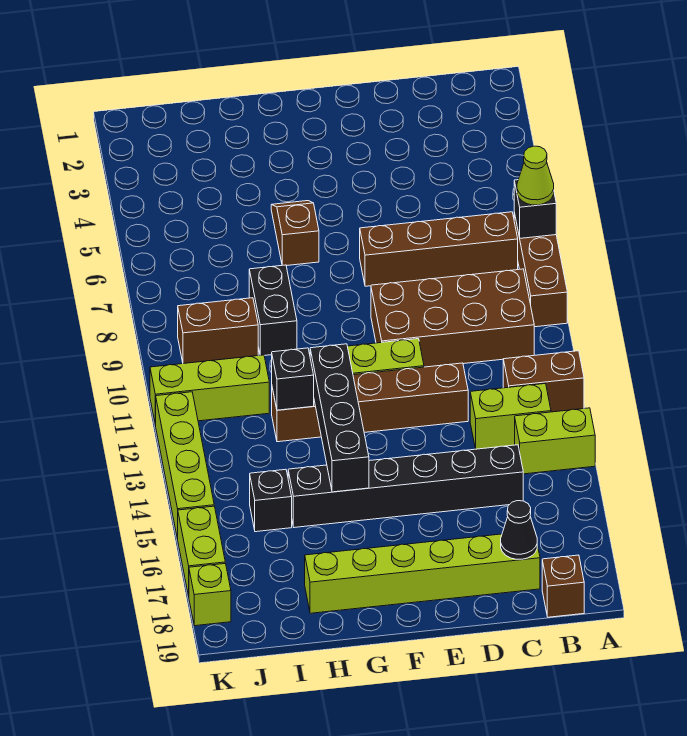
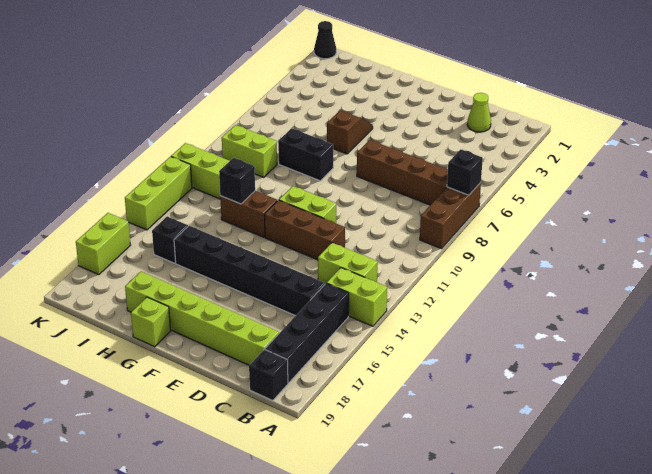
lime 1x1 cone [517,146,554,205] -> lime 1x1 cone moved to [467,93,491,132]
brown 1x2 brick [503,351,584,412] -> none
brown 2x4 brick [371,269,534,367] -> none
brown 1x1 brick [542,555,584,617] -> black 1x1 brick [249,349,288,401]
black 1x1 cone [501,501,537,559] -> black 1x1 cone moved to [314,21,336,59]
black 1x4 brick [310,344,369,492] -> black 1x4 brick moved to [265,283,349,383]
black 1x2 brick [249,265,297,356] -> black 1x2 brick turned to [278,128,333,181]
brown 1x2 brick [178,298,258,364] -> lime 1x2 brick [222,125,277,177]
lime 1x4 brick [156,392,214,539] -> lime 1x3 brick [125,157,192,230]
lime 1x1 brick [189,563,231,626] -> lime 1x1 brick moved to [131,297,170,347]

